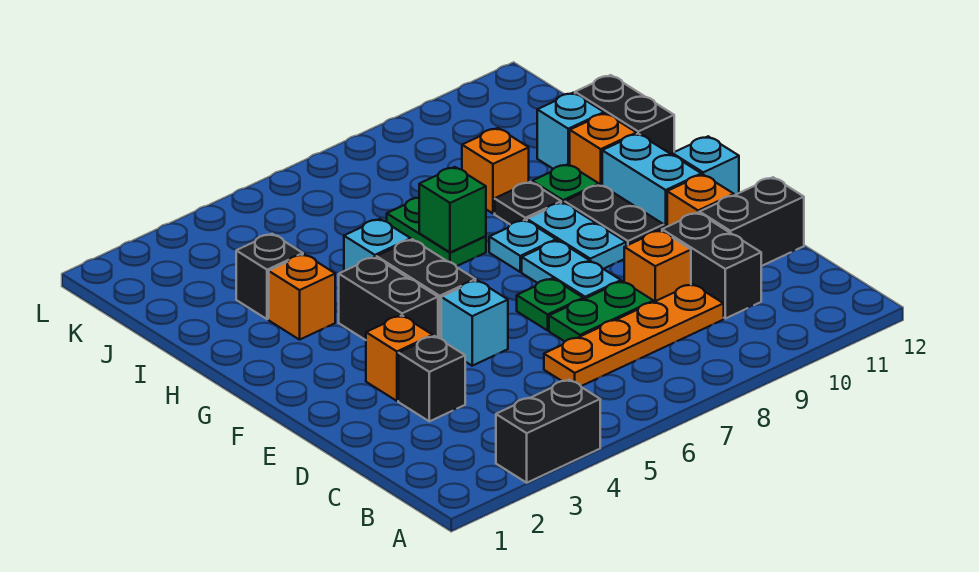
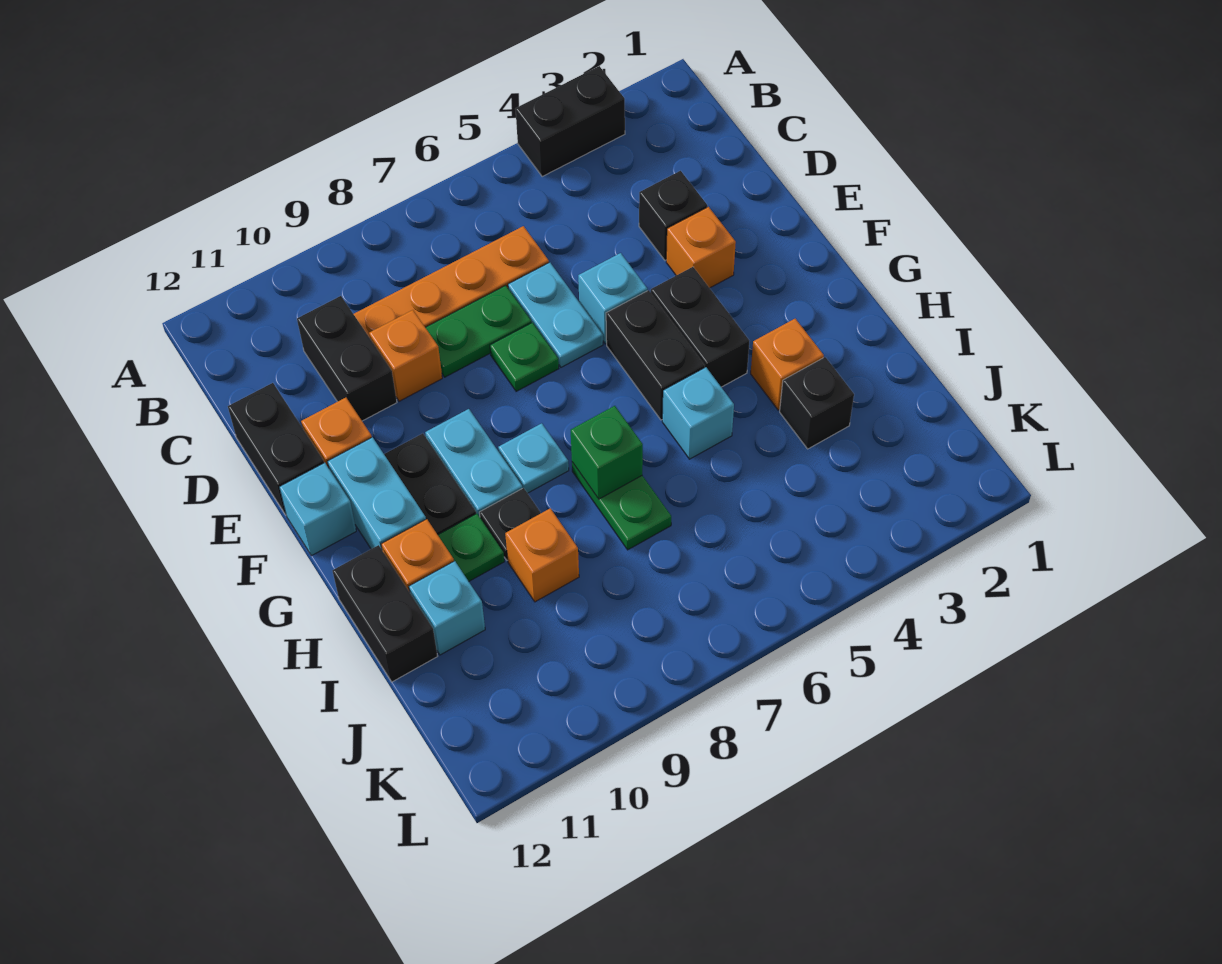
black 1x2 brick [700,177,804,266] -> black 1x2 brick turned to [228,383,324,515]
cyan 1x2 plate [522,240,621,299] -> cyan 1x2 plate moved to [508,262,603,367]

